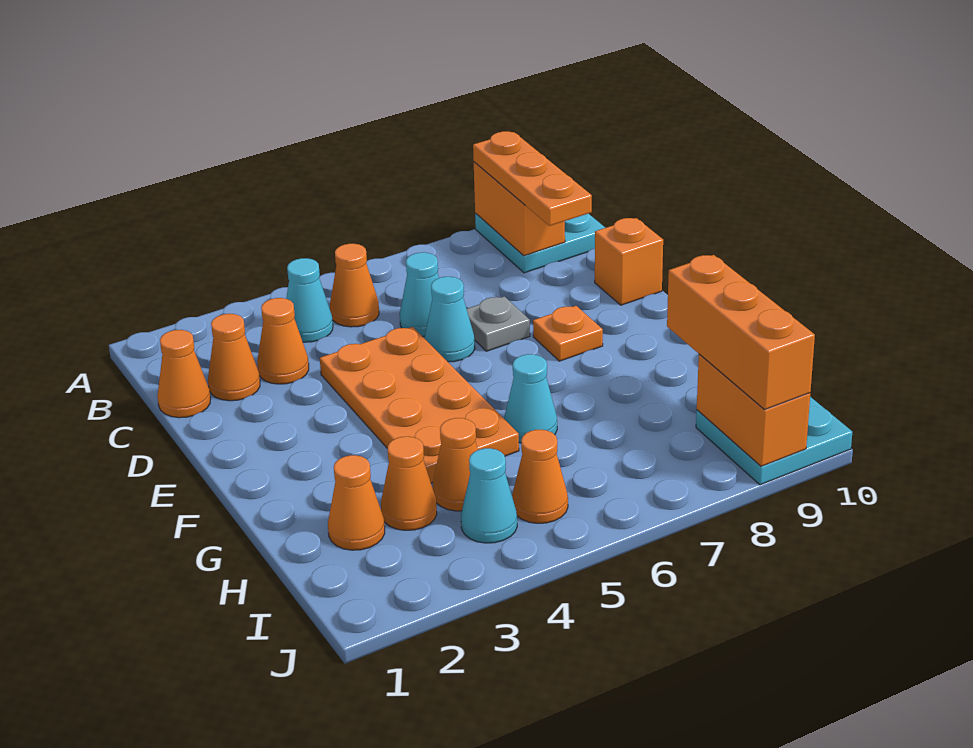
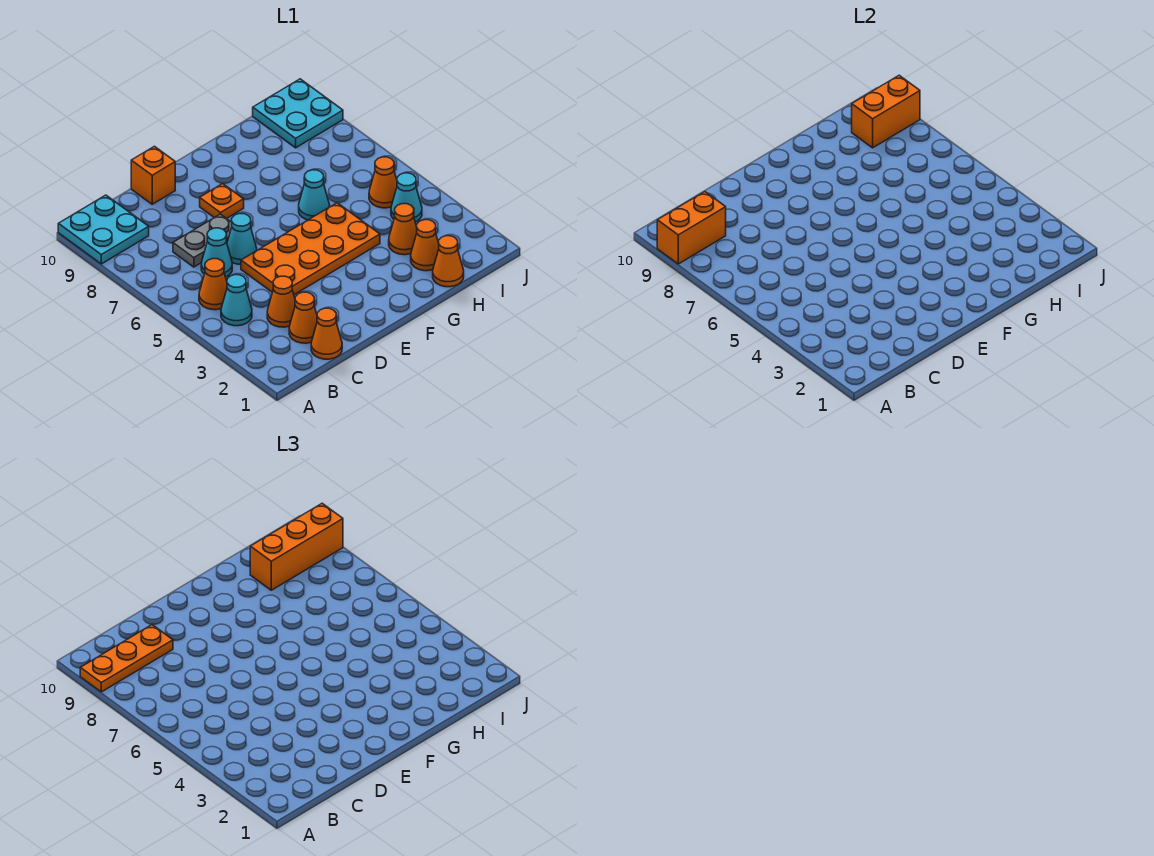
grey 1x1 plate [467,296,530,351] -> grey 1x2 plate [173,214,232,267]
orange 1x1 cone [433,418,478,511] -> orange 1x1 cone moved to [433,236,464,287]

